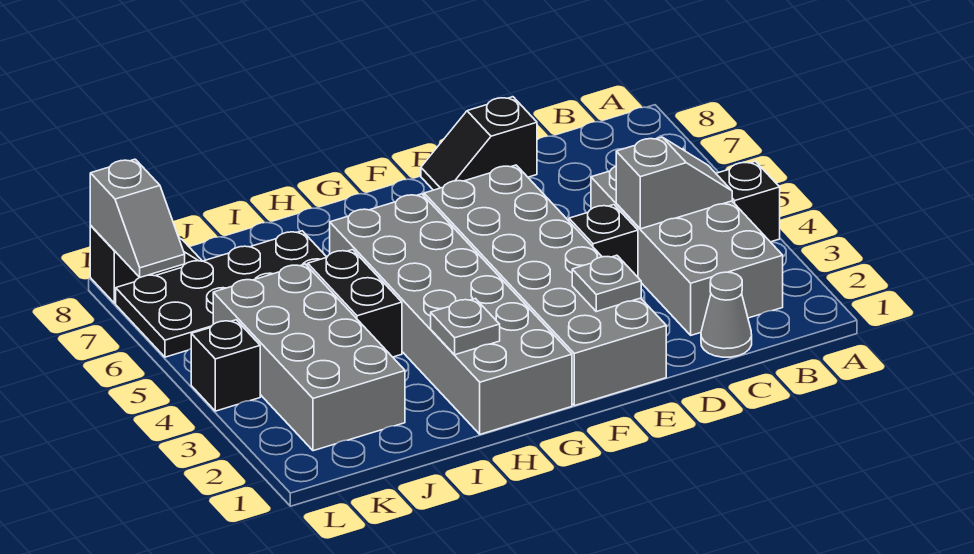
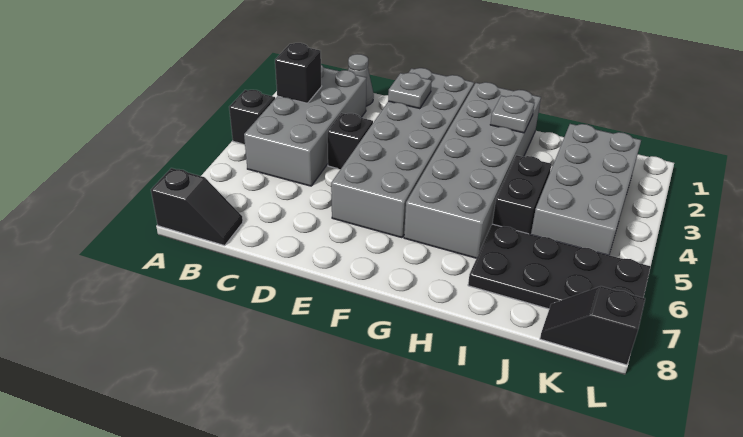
grey 1x2 slope [616,137,732,229] -> none
black 1x2 slope [421,97,537,190] -> black 1x2 slope moved to [151,168,243,246]
black 1x1 brick [191,320,260,411] -> black 1x1 brick moved to [275,43,322,103]
grey 1x2 slope [90,159,185,277] -> none

